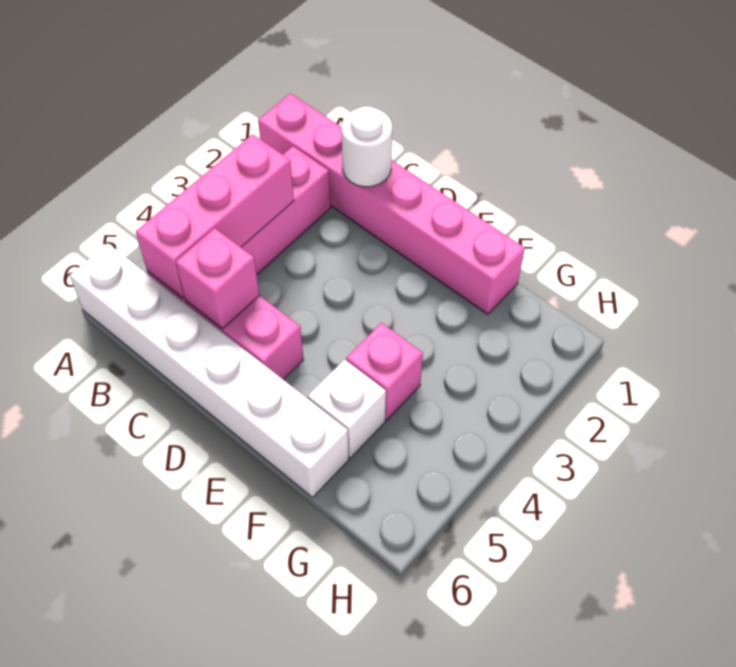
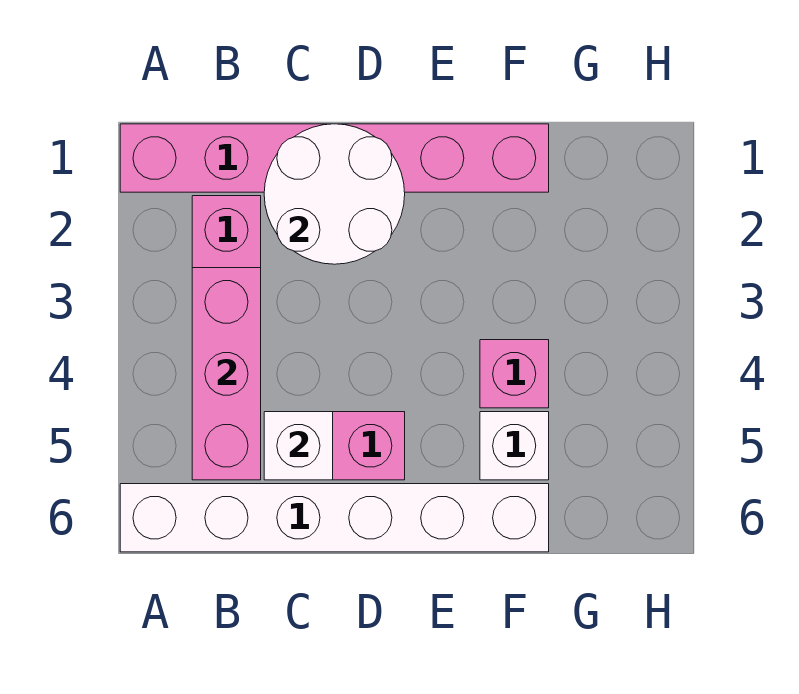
white 1x1 round brick [341,106,392,187] -> white 2x2 round brick [264,124,405,264]
pink 1x1 brick [176,228,260,329] -> white 1x1 brick [264,412,333,480]

